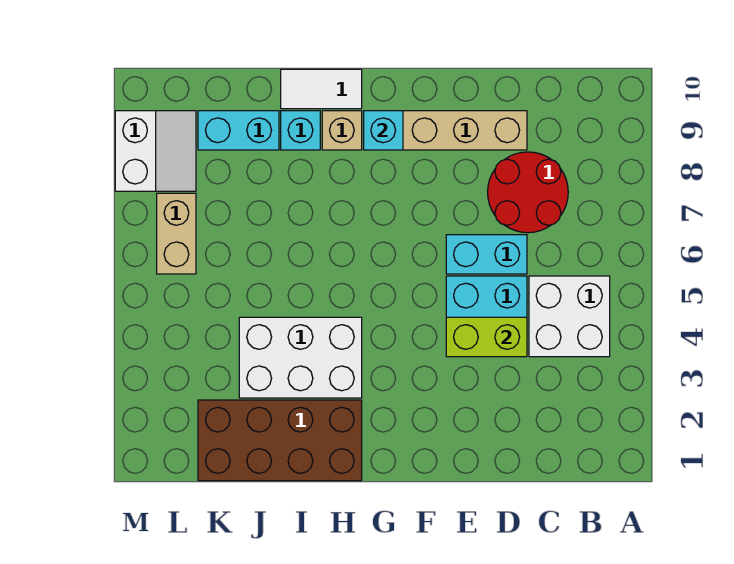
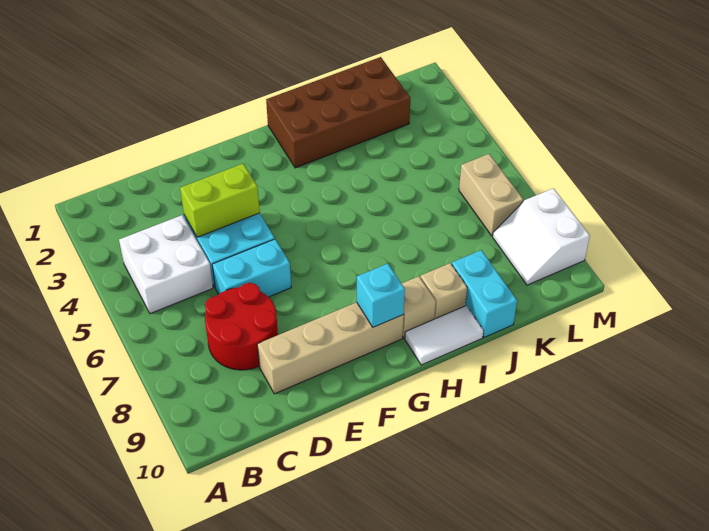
white 2x3 brick [239,317,362,398] -> none
cyan 1x1 brick [281,111,320,150] -> tan 1x1 brick [421,263,467,319]
cyan 1x2 brick [198,111,279,150] -> cyan 1x2 brick turned to [452,250,517,337]

